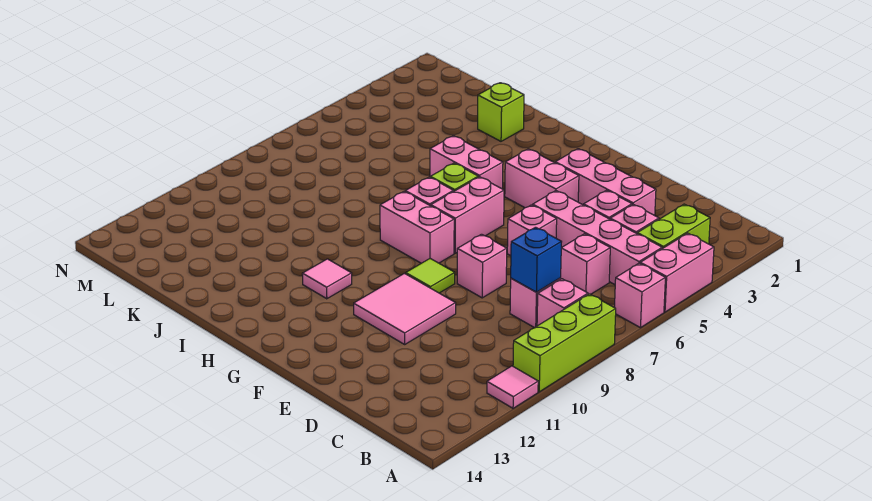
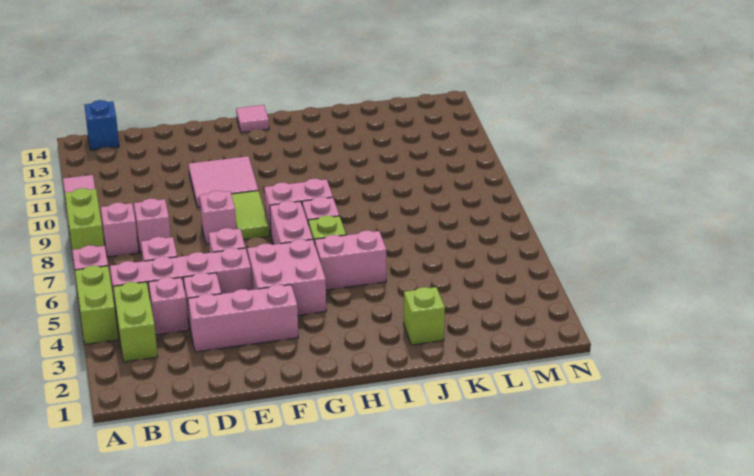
pink 1x2 brick [640,233,714,312] -> lime 1x2 brick [75,266,118,344]
lime 1x3 brick [513,294,616,392] -> lime 1x2 brick [65,188,104,250]
blue 1x1 brick [511,227,561,292] -> blue 1x1 brick moved to [84,100,119,150]
pink 1x2 brick [505,149,579,208] -> pink 2x2 brick [247,239,326,315]
lime 1x1 tile [406,259,455,293] -> lime 1x2 tile [231,191,269,240]
pink 1x1 tile [302,259,352,299] -> pink 1x1 tile moved to [236,105,269,133]

